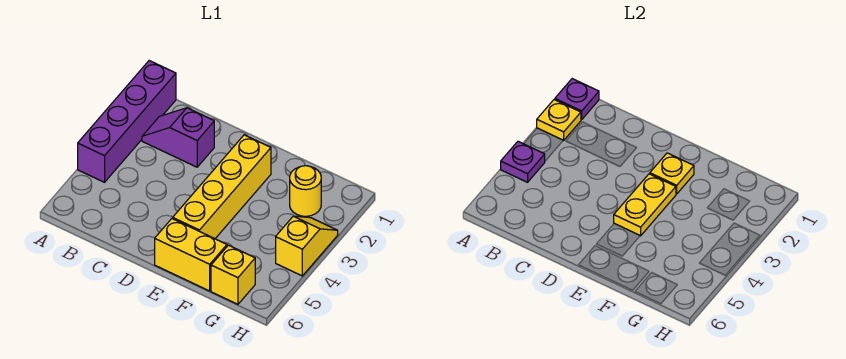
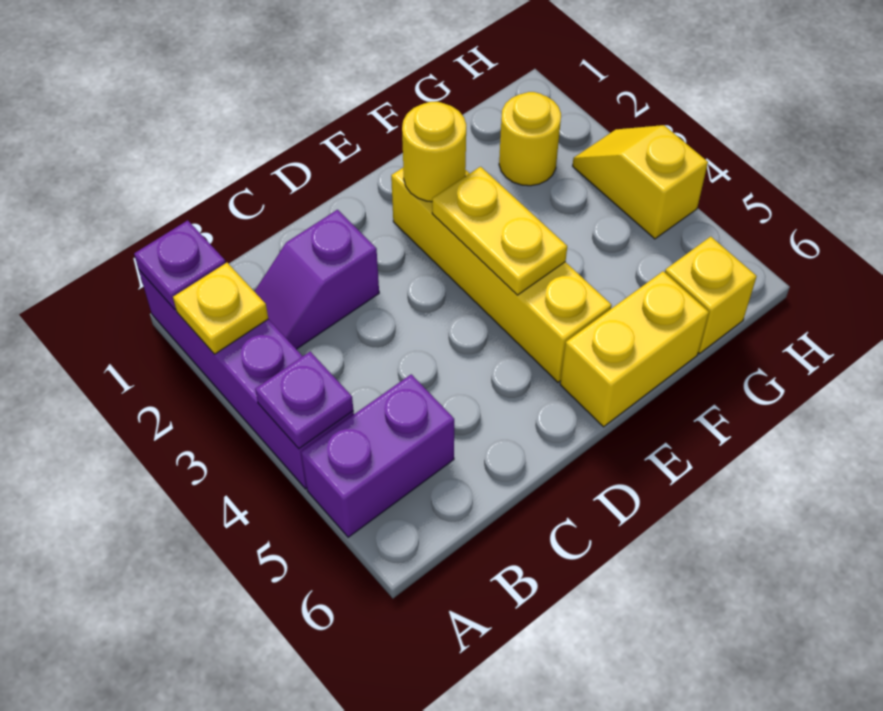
none -> purple 1x2 brick [301,374,454,537]
yellow 1x1 plate [650,153,694,194] -> yellow 1x1 round brick [402,102,466,202]

